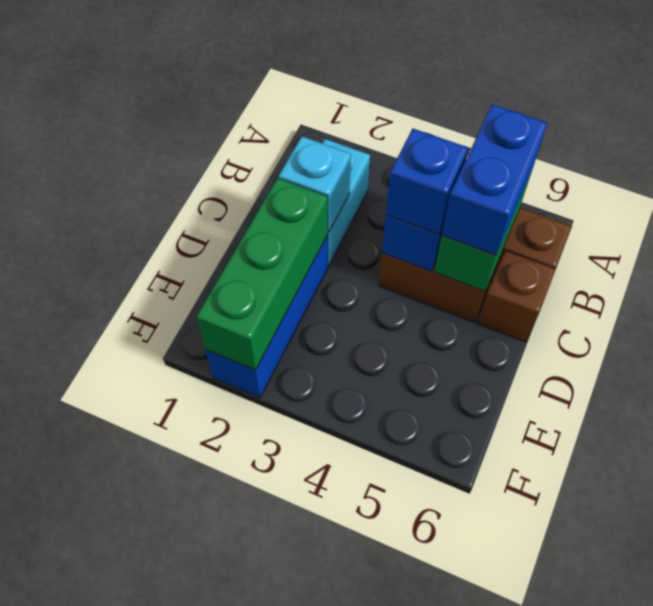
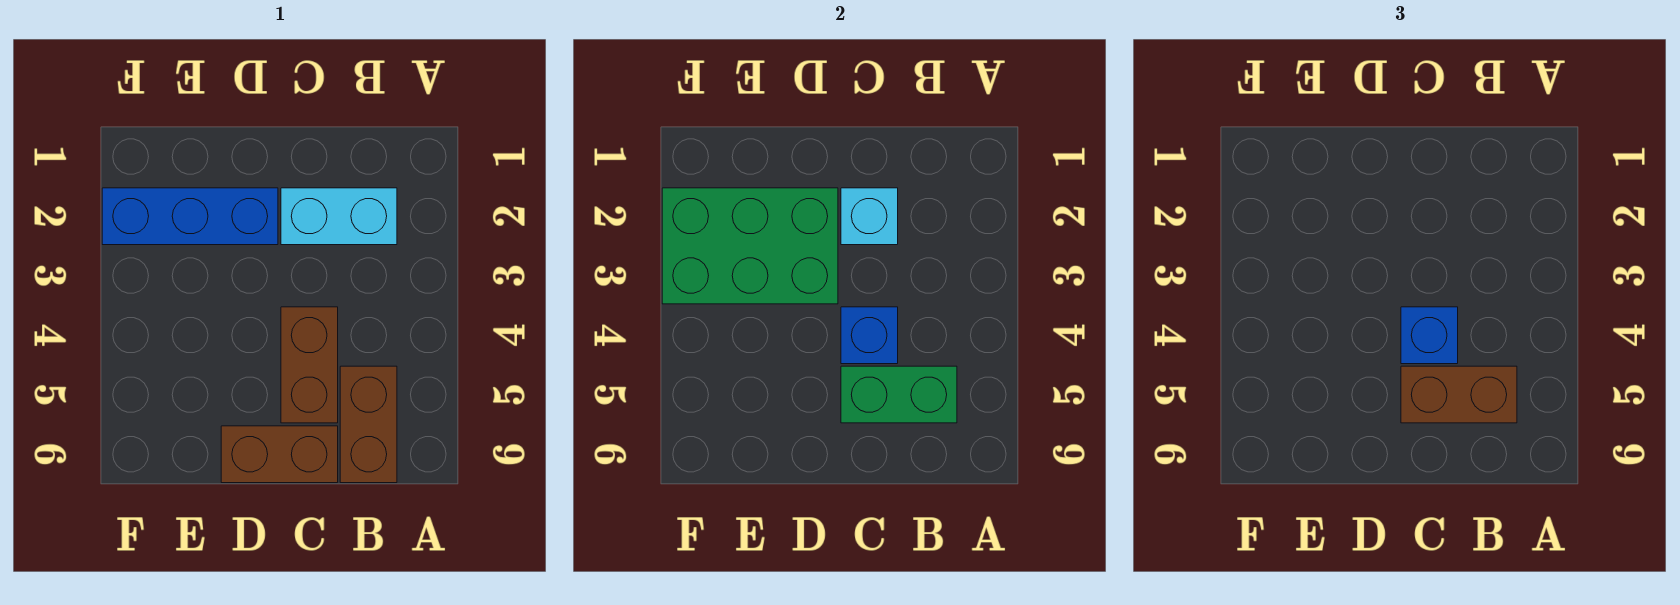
blue 1x2 brick [442,104,547,255] -> brown 1x2 brick [1401,366,1517,423]
brown 1x1 brick [478,251,556,342] -> brown 1x2 brick [221,426,338,483]
green 1x3 brick [197,178,328,370] -> green 2x3 brick [662,188,838,304]

